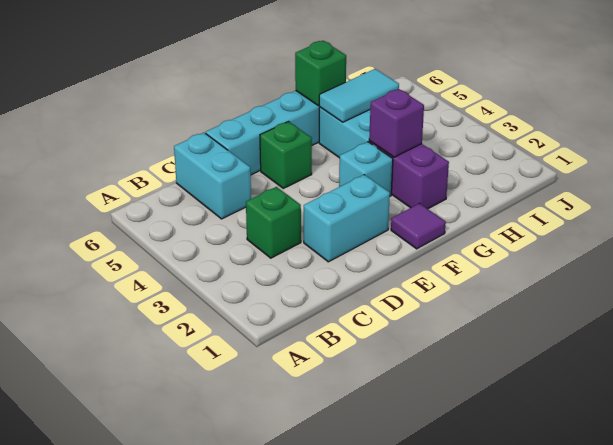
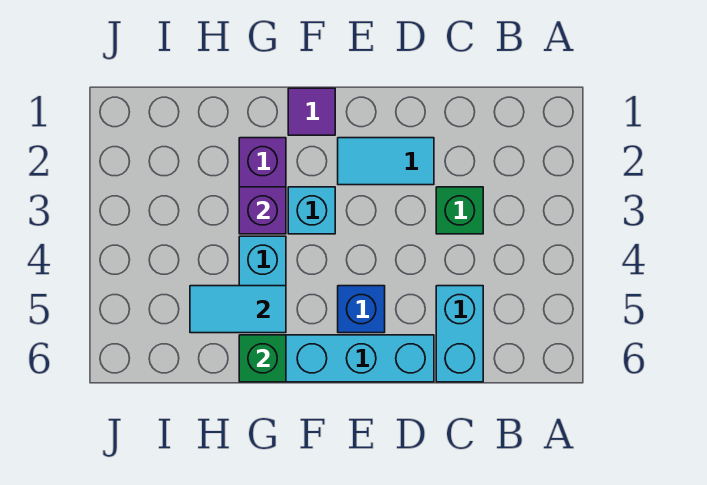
cyan 1x2 brick [304,175,390,262] -> cyan 1x2 tile [338,138,434,185]
green 1x1 brick [260,122,312,188] -> blue 1x1 brick [338,286,385,333]

